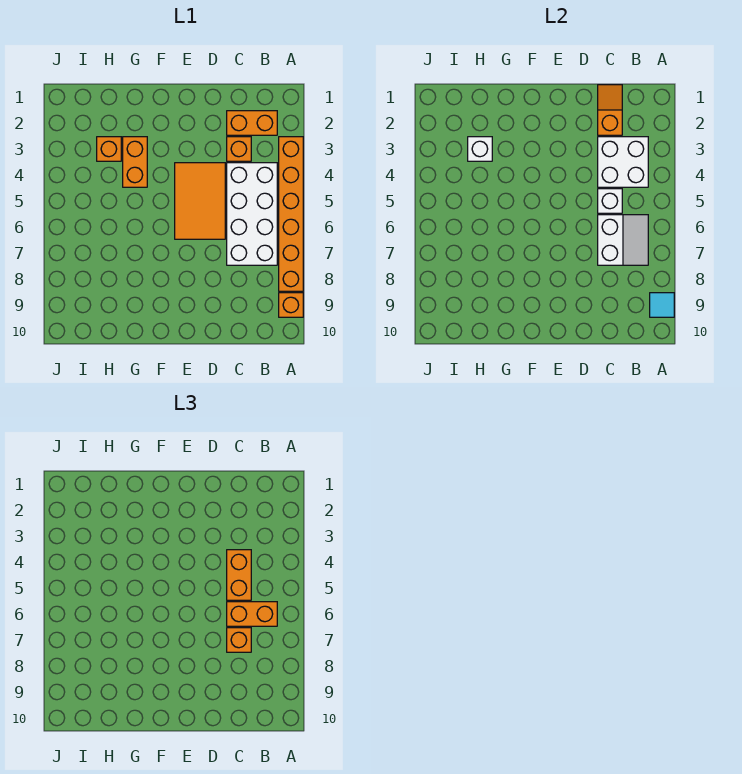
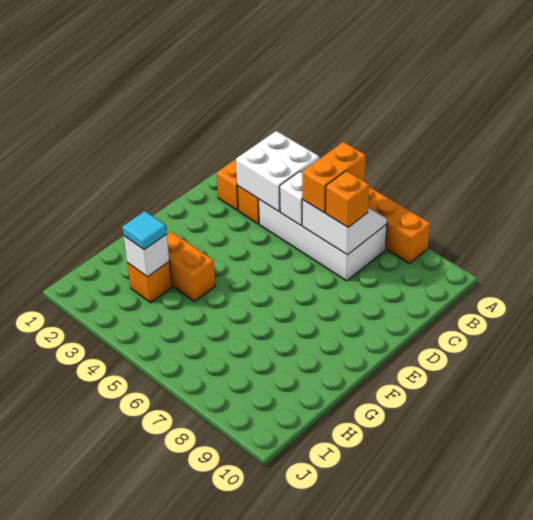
orange 1x1 brick [279,293,303,317] -> none
cyan 1x1 tile [650,293,674,317] -> cyan 1x1 tile moved to [123,211,167,250]
orange 1x2 slope [598,85,622,135] -> none
orange 1x2 brick [227,550,251,600] -> none
orange 2x3 tile [175,163,225,239] -> none

